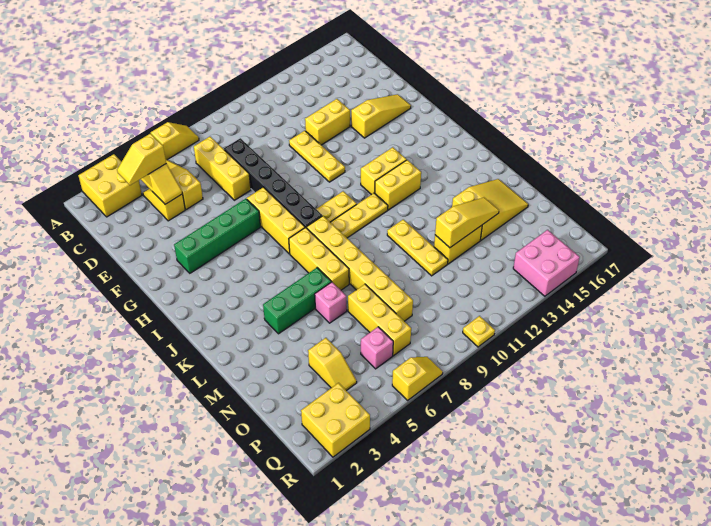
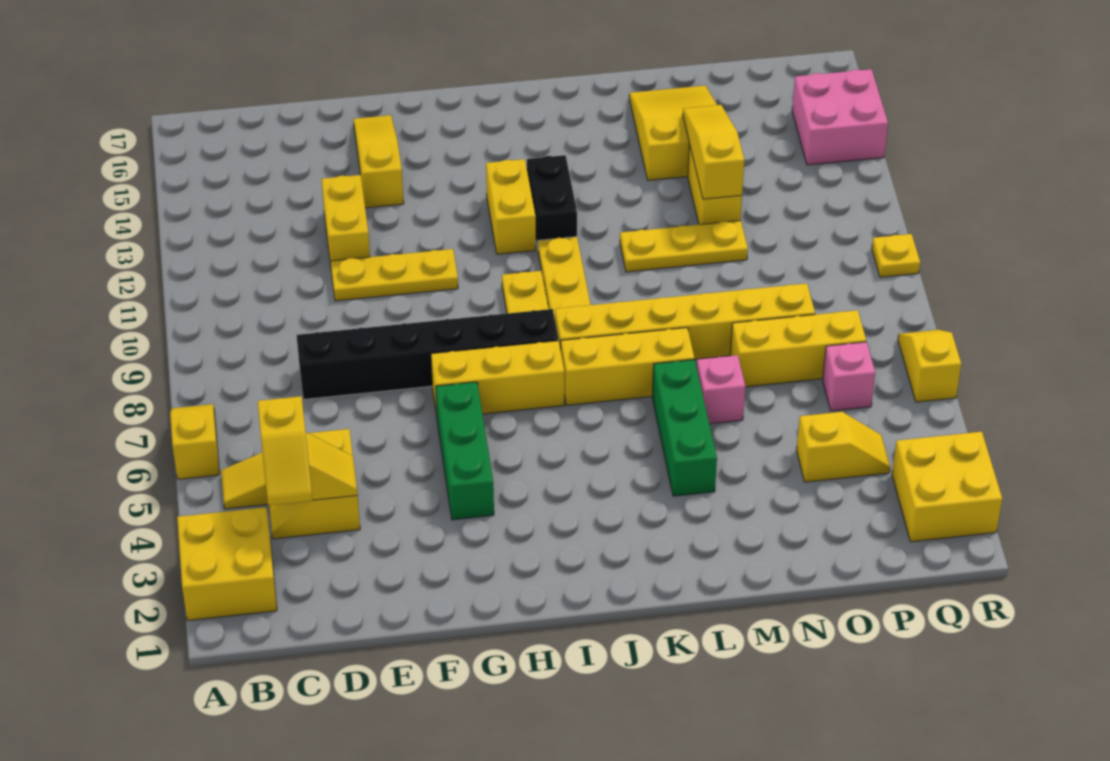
yellow 1x3 brick [194,137,251,200] -> none
green 1x4 brick [174,199,260,273] -> green 1x3 brick [436,382,494,520]
yellow 1x2 brick [375,160,421,210] -> black 1x2 brick [527,155,577,249]

